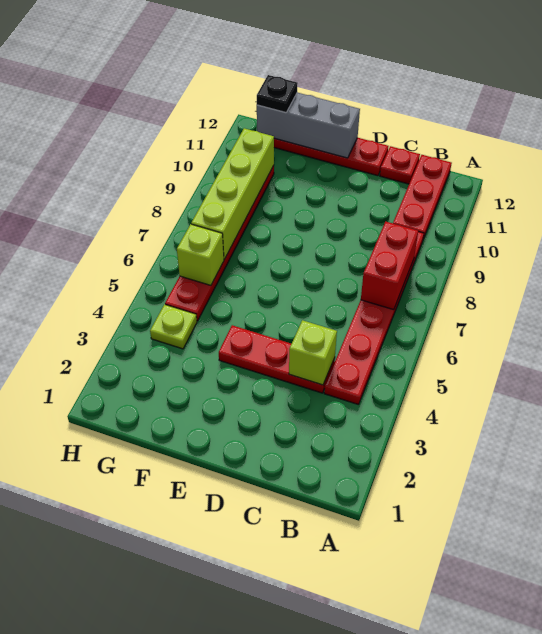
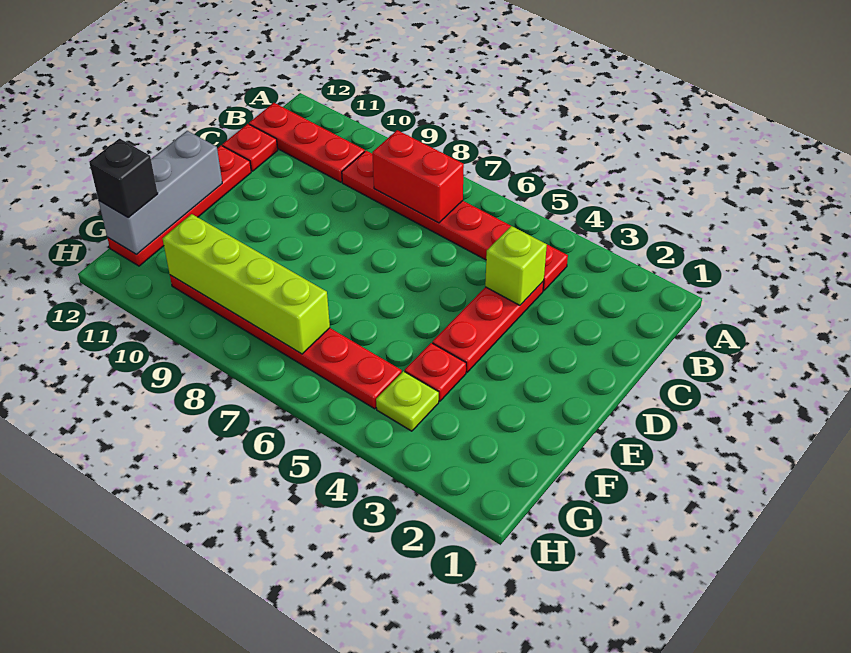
none -> red 1x1 plate [405,343,466,401]
lime 1x1 brick [177,224,224,285] -> none
black 1x1 plate [257,75,298,113] -> black 1x1 brick [89,139,158,217]

